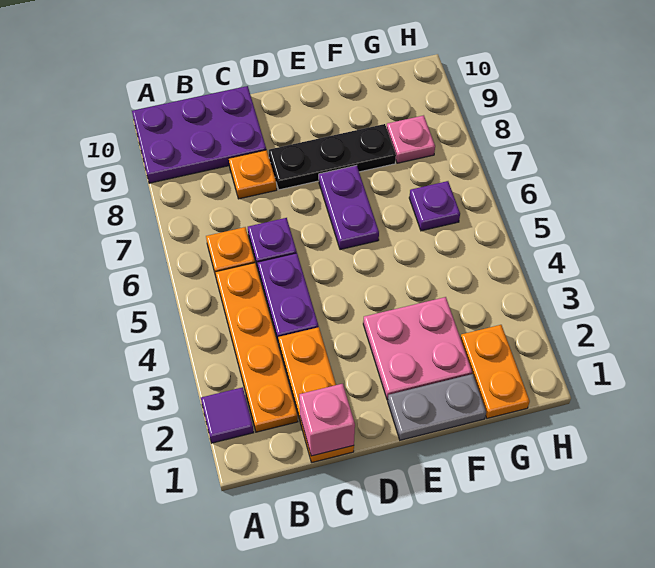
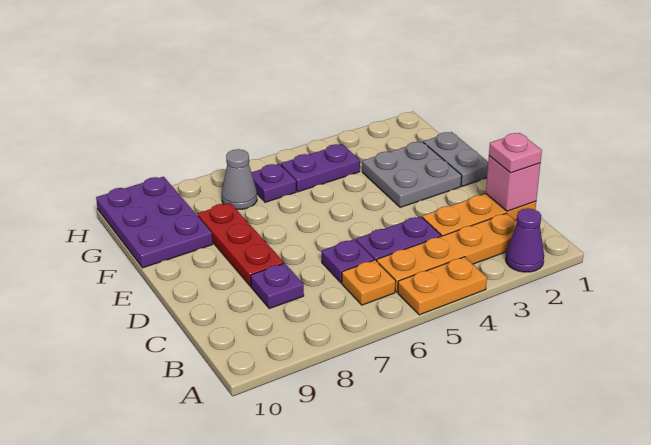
purple 1x1 tile [201,387,254,443] -> purple 1x1 cone [506,208,544,272]
purple 2x3 plate [132,86,266,183] -> purple 2x3 plate moved to [96,177,213,268]
orange 1x1 plate [229,150,277,199] -> purple 1x1 plate [251,263,304,309]
black 1x3 plate [269,124,396,190] -> red 1x3 plate [198,203,284,286]
pink 2x2 plate [363,297,472,400] -> grey 2x2 plate [362,142,462,208]
purple 1x2 plate [319,165,379,250] -> purple 1x2 plate moved to [281,144,360,192]
orange 1x2 plate [461,325,530,418] -> orange 1x2 plate moved to [398,257,487,315]
none -> grey 1x1 cone [222,149,257,209]
pink 1x1 plate [387,115,435,163] -> pink 1x1 plate moved to [489,133,542,173]

